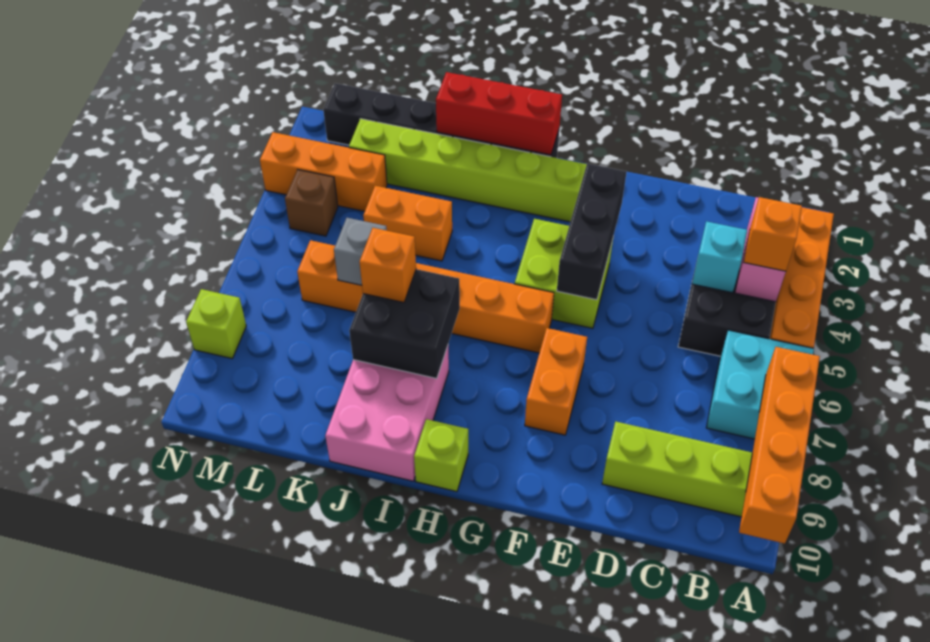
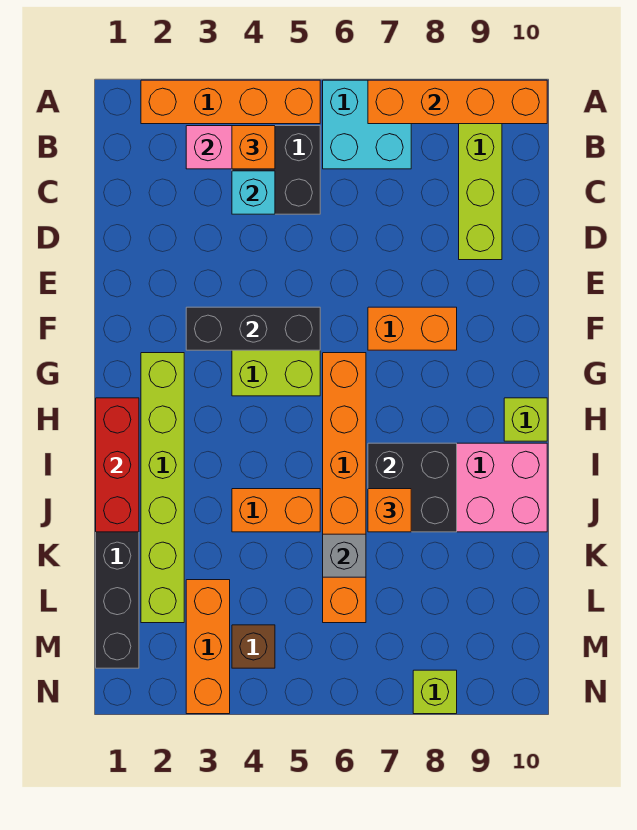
orange 1x2 brick [363,186,452,261] -> orange 1x2 brick turned to [232,489,320,532]

